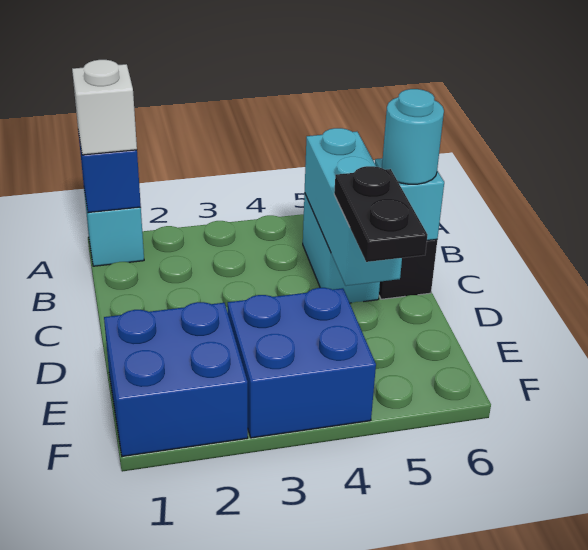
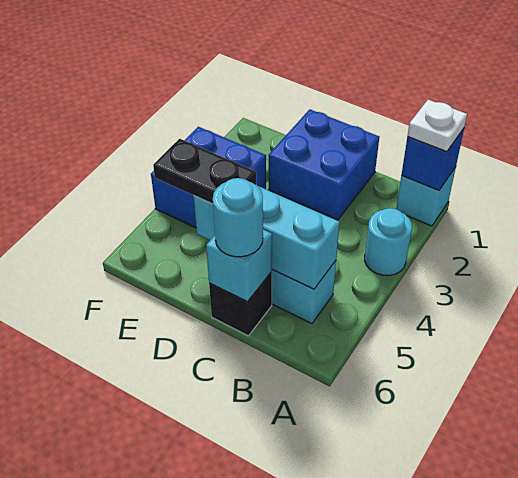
white 1x1 brick [72,60,137,155] -> white 1x1 plate [408,100,467,152]
none -> cyan 1x1 round brick [365,208,412,276]
blue 2x2 brick [104,302,248,456] -> blue 2x2 brick moved to [269,109,379,220]

